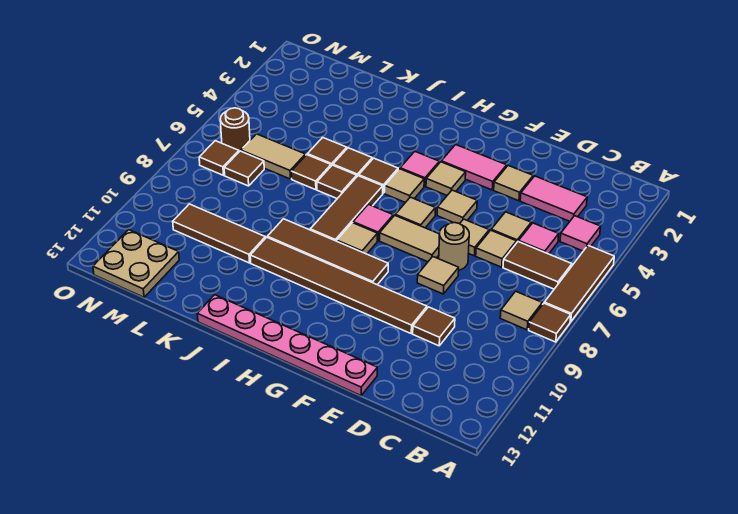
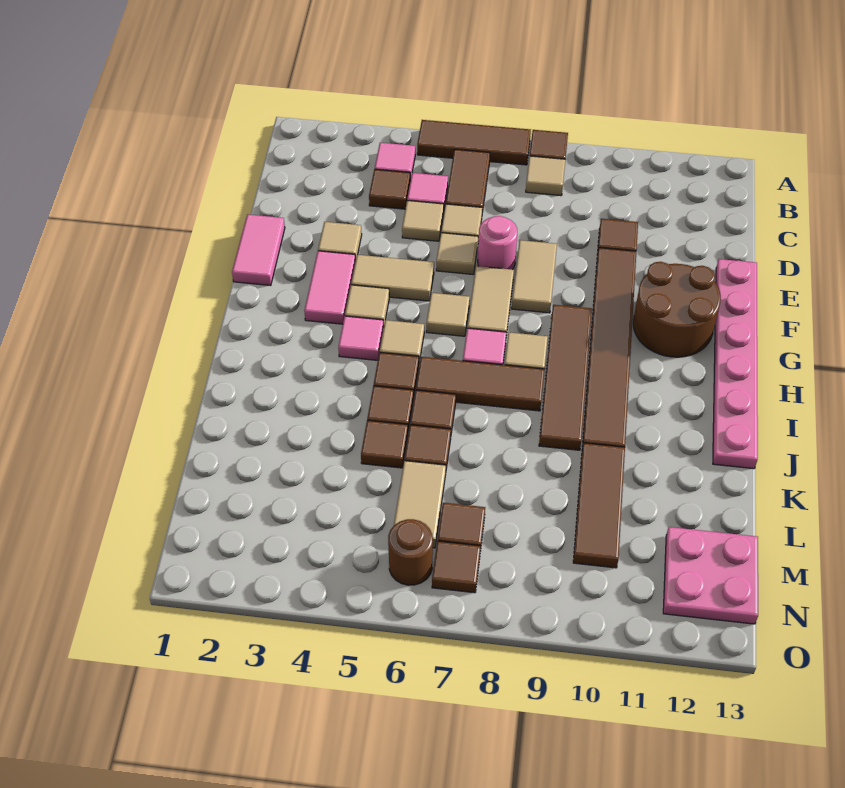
pink 1x2 tile [520,176,587,221] -> pink 1x2 tile moved to [232,214,285,286]
none -> brown 1x1 tile [369,169,410,209]
tan 1x1 round brick [439,223,469,270] -> pink 1x1 round brick [478,216,517,270]
tan 1x1 tile [417,257,459,294] -> tan 1x2 tile [512,240,557,313]
tan 1x1 tile [437,190,477,224] -> tan 1x2 tile [351,255,434,301]
none -> brown 2x2 round brick [633,262,721,357]
tan 2x2 plate [93,230,179,297] -> pink 2x2 plate [663,527,758,624]

